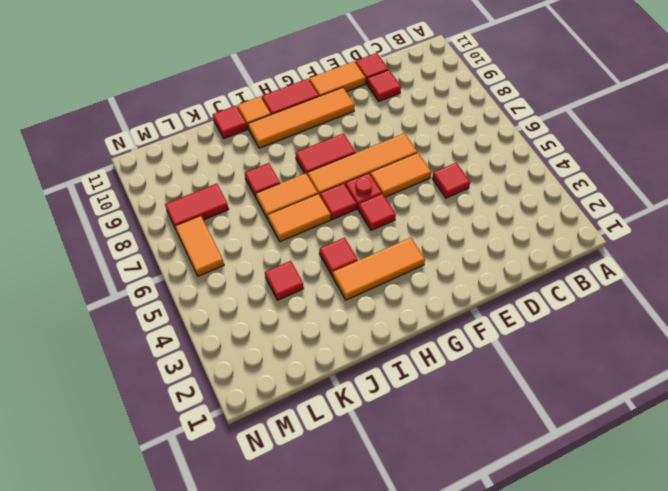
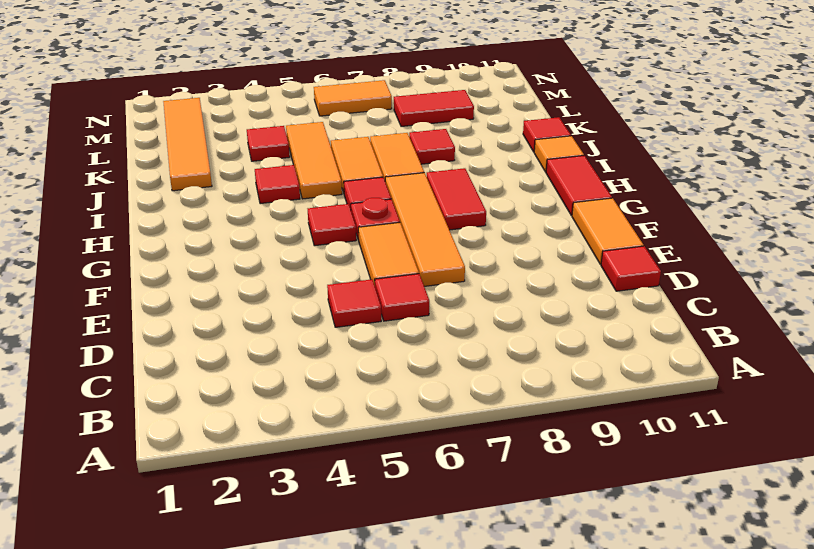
red 1x1 tile [367,70,401,101] -> red 1x1 tile moved to [375,274,429,321]
orange 1x4 tile [248,87,355,148] -> orange 1x4 tile moved to [163,98,212,191]
orange 1x3 tile [333,238,425,300] -> orange 1x3 tile moved to [286,122,342,199]
red 1x2 tile [165,184,229,229] -> red 1x2 tile turned to [394,90,474,126]

